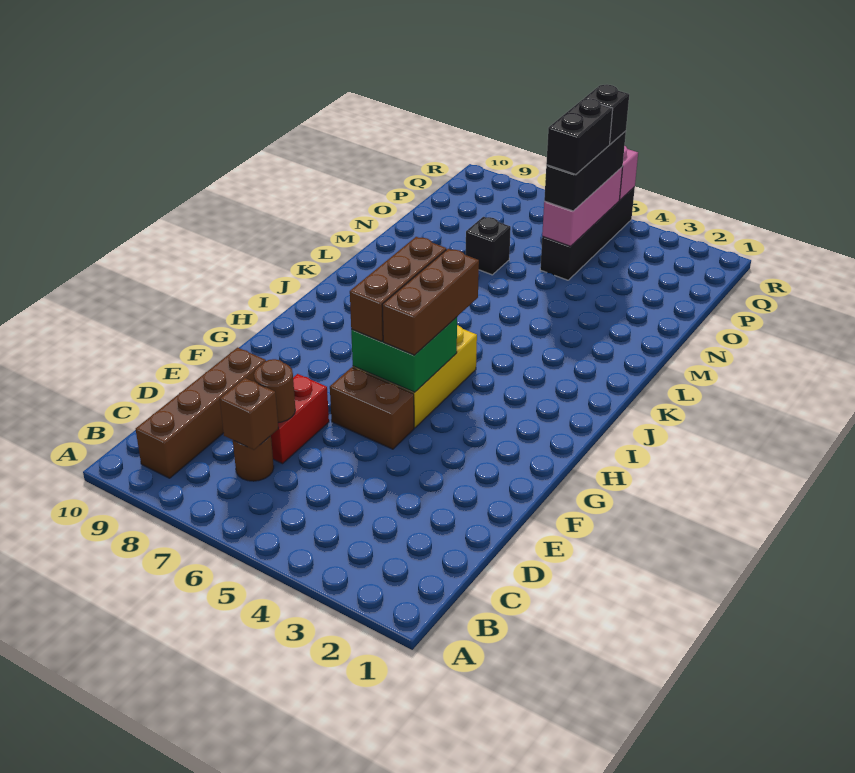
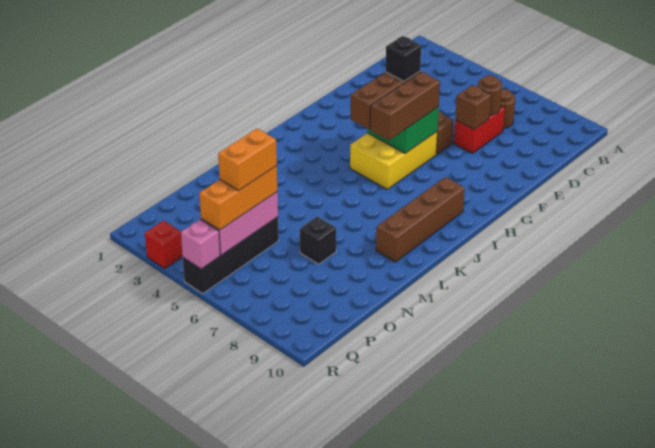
brown 1x4 brick [136,348,266,478] -> brown 1x4 brick moved to [376,177,465,262]
brown 1x1 brick [220,378,278,450] -> brown 1x1 brick moved to [455,85,491,129]
black 1x3 brick [544,131,626,211] -> orange 1x3 brick [199,166,277,230]
black 1x2 brick [546,99,613,175] -> orange 1x2 brick [218,129,277,191]
black 1x1 brick [584,85,629,144] -> black 1x1 brick moved to [385,36,421,81]
none -> red 1x1 brick [145,221,183,268]

